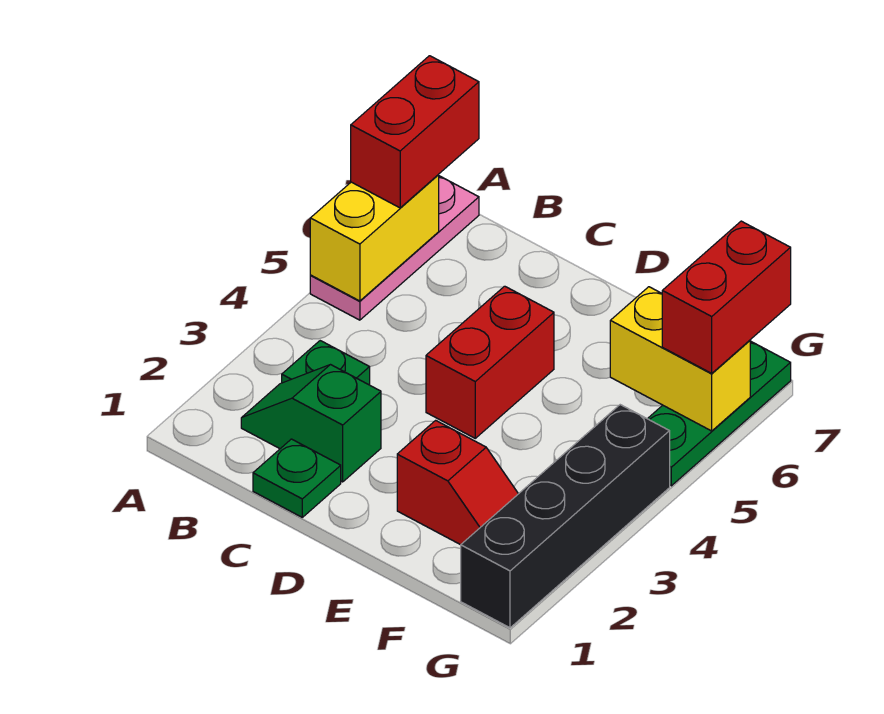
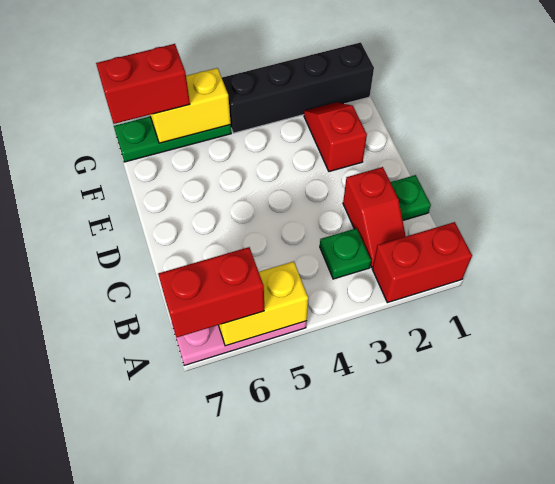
green 1x2 slope [241,365,381,482] -> red 1x2 slope [343,167,406,267]
red 1x2 brick [426,286,554,438] -> red 1x2 brick moved to [372,222,472,303]
yellow 1x2 brick [610,287,750,431] -> yellow 1x2 brick turned to [150,68,231,143]

